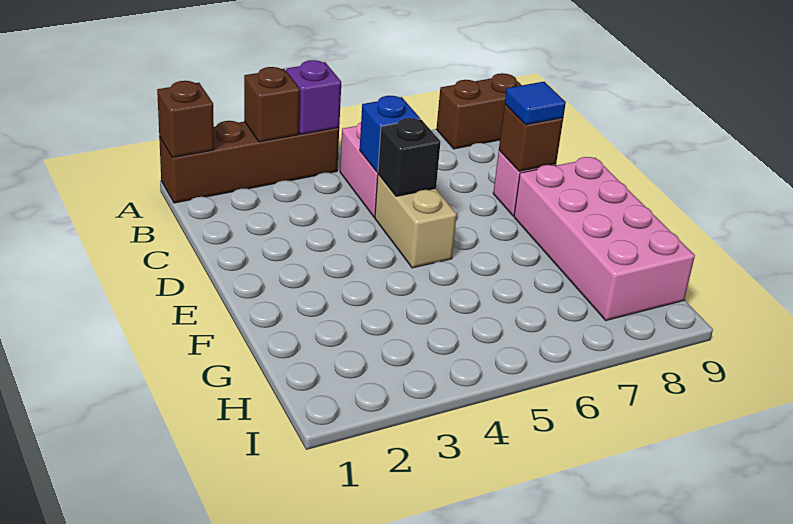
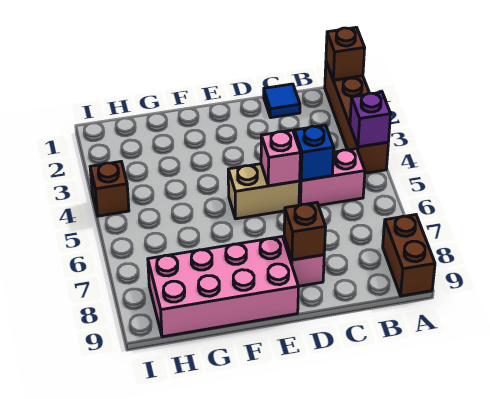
brown 1x1 brick [244,67,300,142] -> brown 1x1 brick moved to [90,162,129,216]
black 1x1 brick [378,118,441,196] -> pink 1x1 brick [261,130,300,186]
blue 1x1 tile [505,82,566,125] -> blue 1x1 tile moved to [264,84,300,118]

